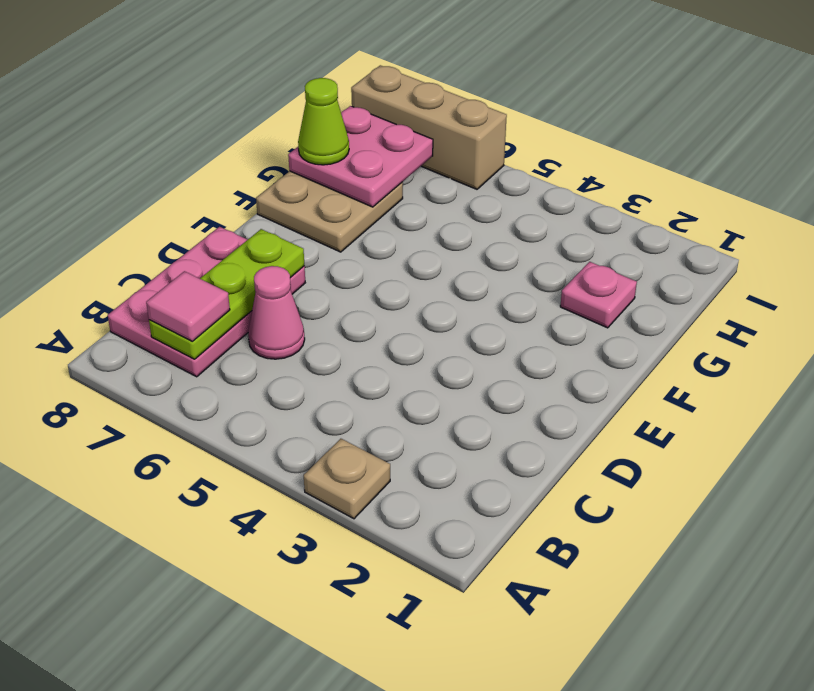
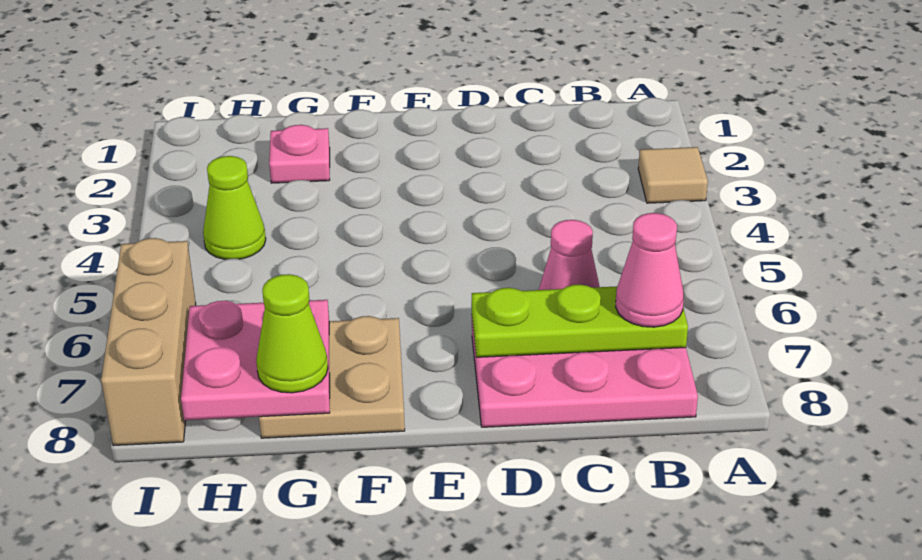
tan 1x1 plate [304,439,390,519] -> tan 1x1 tile [638,147,708,203]
pink 1x1 tile [146,271,230,341] -> pink 1x1 cone [616,213,684,327]
none -> lime 1x1 cone [203,156,266,260]

